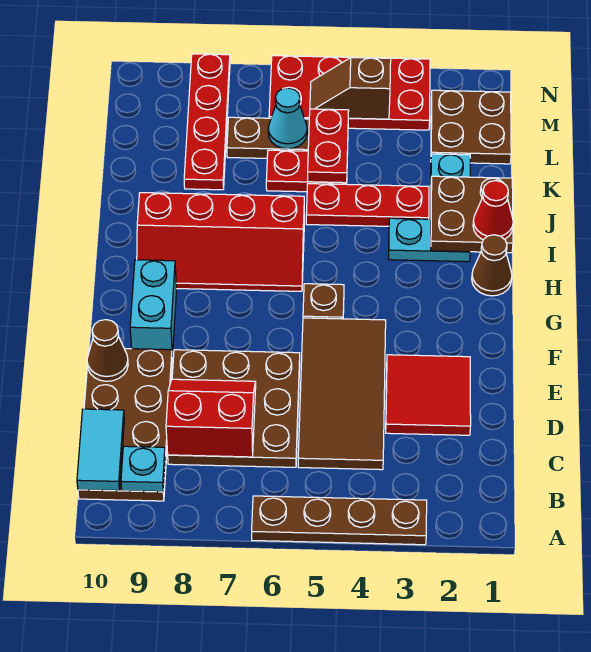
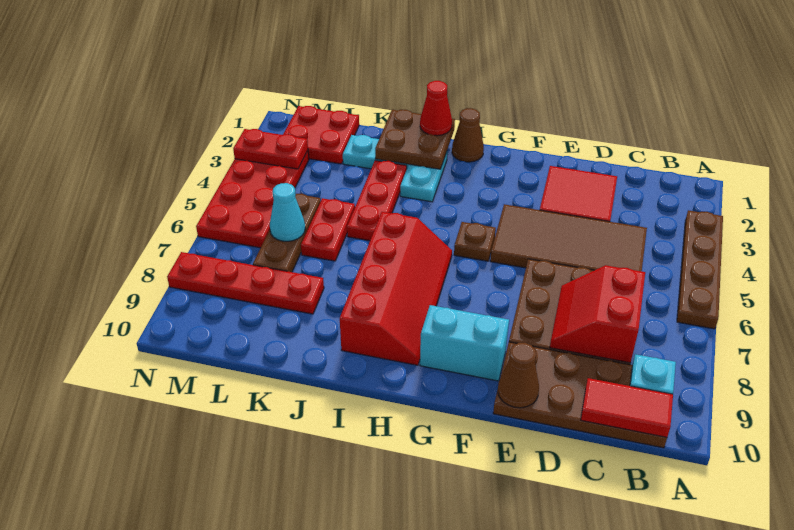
cyan 1x2 tile [77,409,124,491] -> red 1x2 tile [581,378,673,437]
red 1x2 plate [308,109,349,183] -> red 1x2 plate moved to [233,129,308,169]
brown 2x2 plate [431,90,511,164] -> red 2x2 plate [284,106,359,164]
brown 1x2 slope [310,58,391,119] -> none

